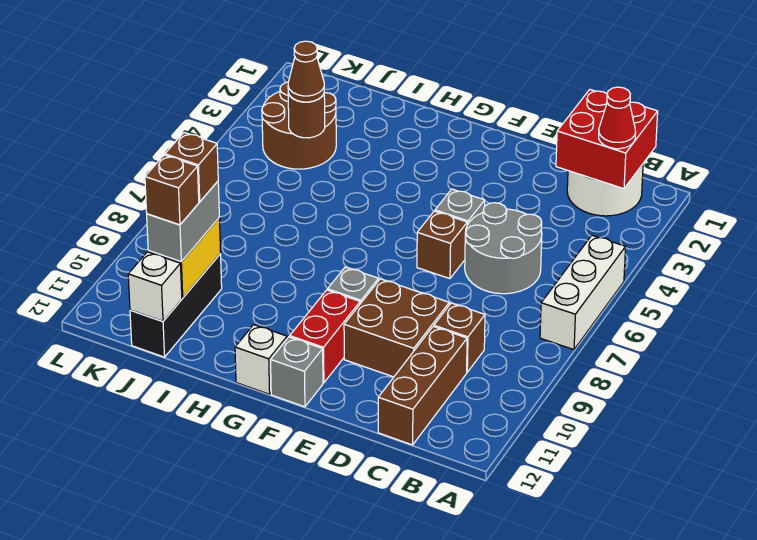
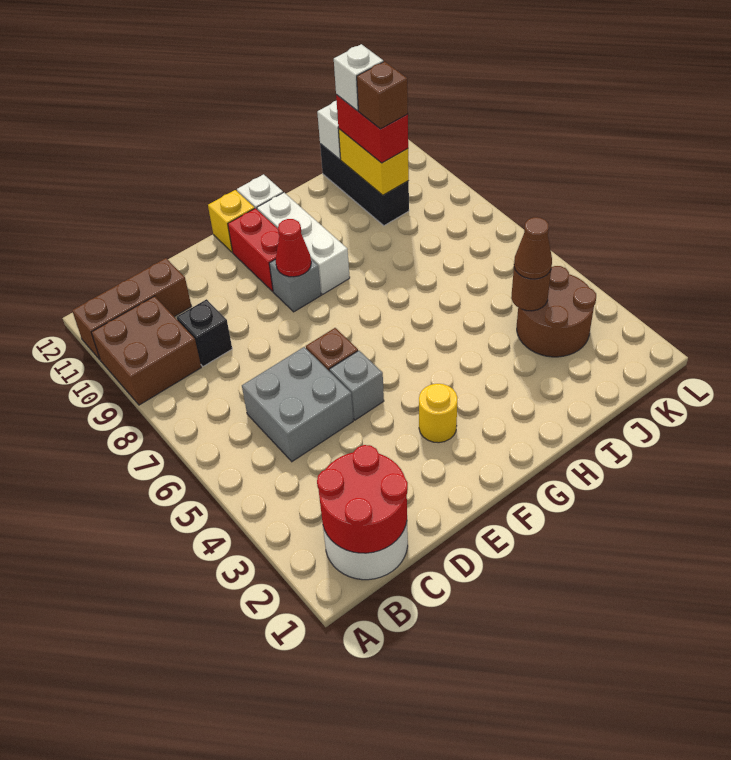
white 1x3 brick [540,235,626,350] -> white 1x3 brick moved to [257,193,350,294]
red 2x2 brick [556,90,658,189] -> red 2x2 round brick [317,445,408,553]
red 1x1 cone [599,87,636,149] -> red 1x1 cone moved to [275,219,311,277]
grey 2x2 round brick [465,203,542,294] -> grey 2x2 brick [242,347,353,462]
brown 1x1 brick [434,303,485,372] -> black 1x1 brick [177,299,232,366]
brown 1x3 brick [378,327,467,445] -> brown 1x3 brick turned to [72,258,191,359]
brown 2x2 brick [344,279,449,377] -> brown 2x2 brick moved to [91,296,201,405]
none -> yellow 1x1 round brick [419,384,457,443]
grey 1x1 brick [271,337,323,407] -> yellow 1x1 brick [208,190,255,252]
grey 1x2 brick [147,181,219,262] -> red 1x2 brick [336,95,408,163]
brown 1x1 brick [145,155,199,225] -> white 1x1 brick [334,44,384,111]

